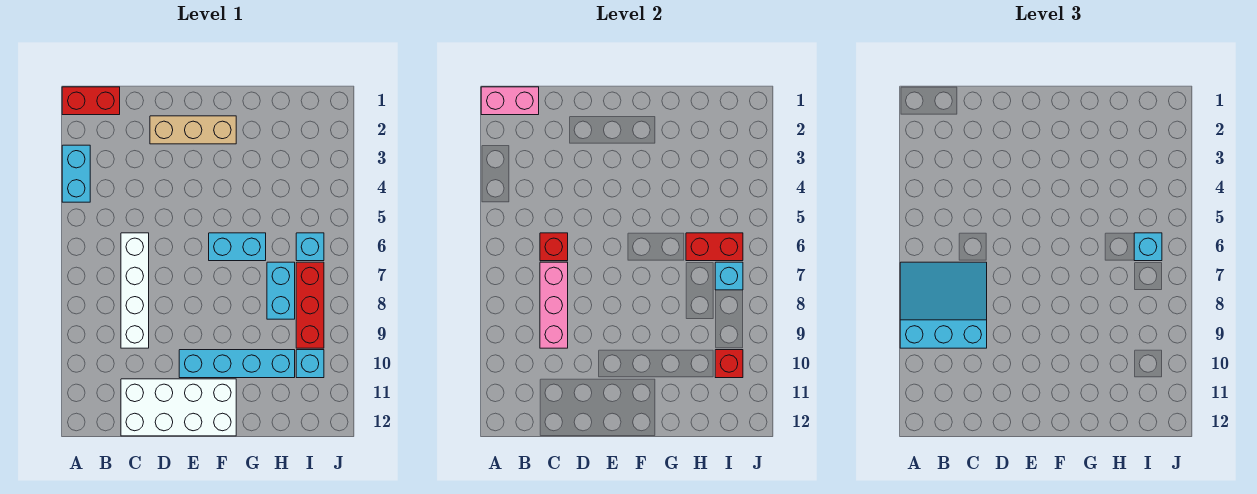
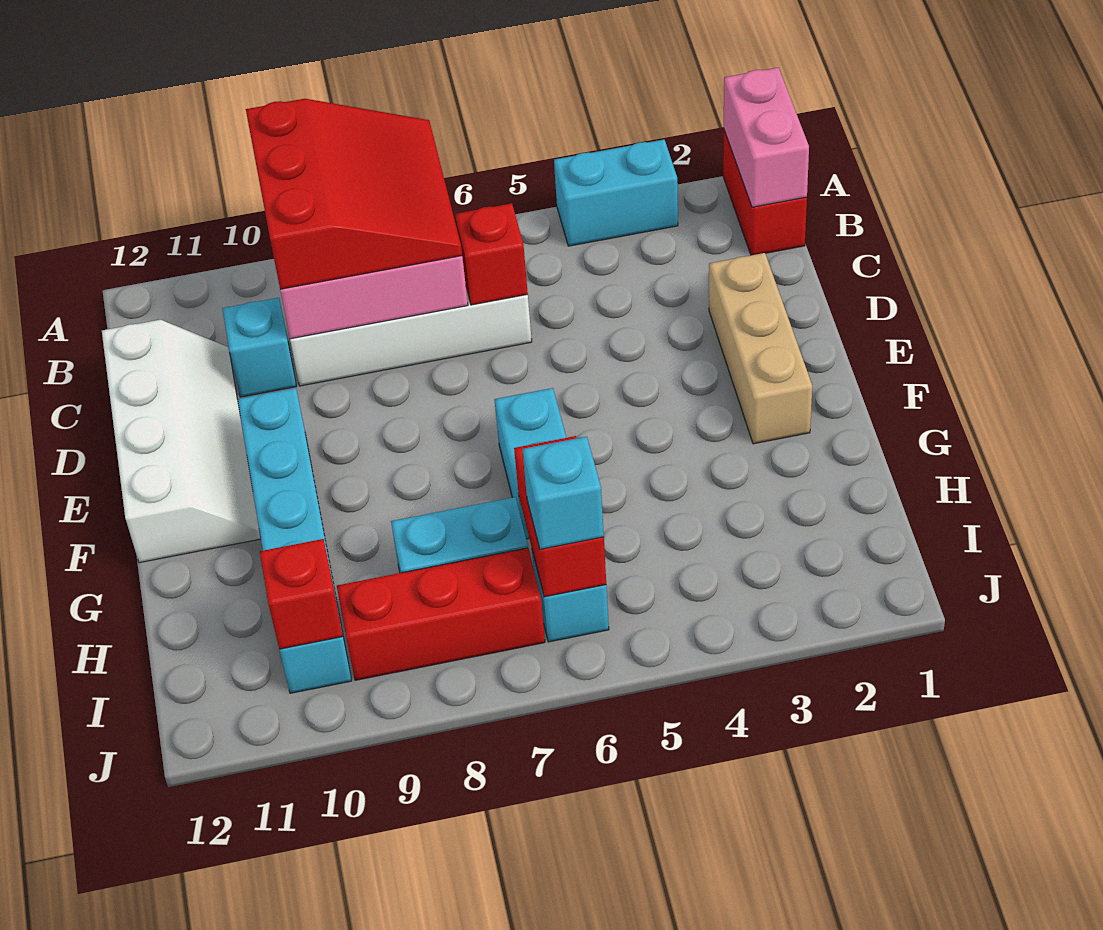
cyan 3x3 slope [900,262,987,348] -> red 3x3 slope [246,99,462,289]
white 2x4 brick [121,379,236,436] -> white 2x4 slope [102,320,261,563]
cyan 1x1 brick [715,262,743,290] -> cyan 1x1 brick moved to [222,298,296,397]

